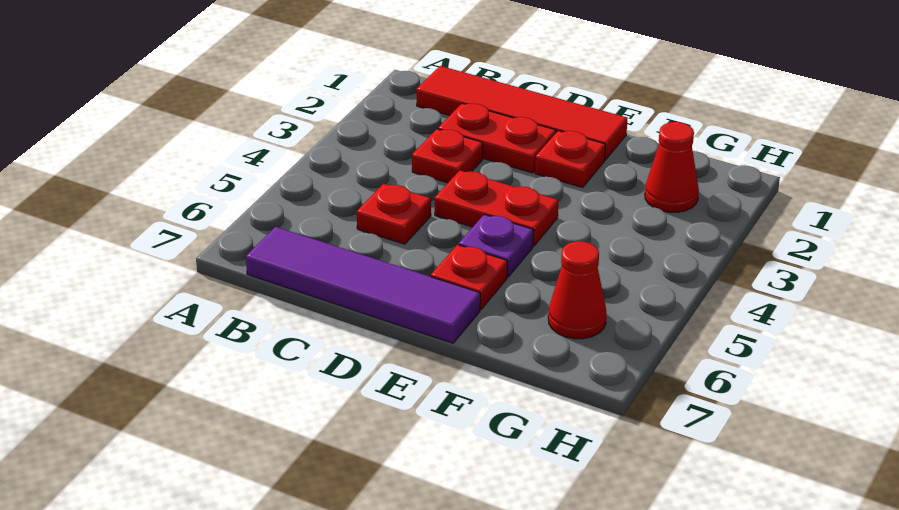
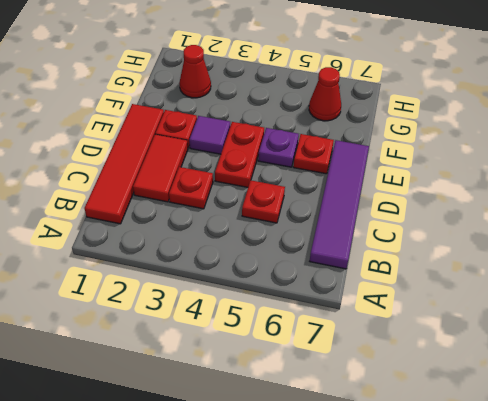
red 1x2 plate [438,103,556,173] -> red 1x2 tile [133,134,188,202]
none -> purple 1x1 tile [189,116,230,154]

